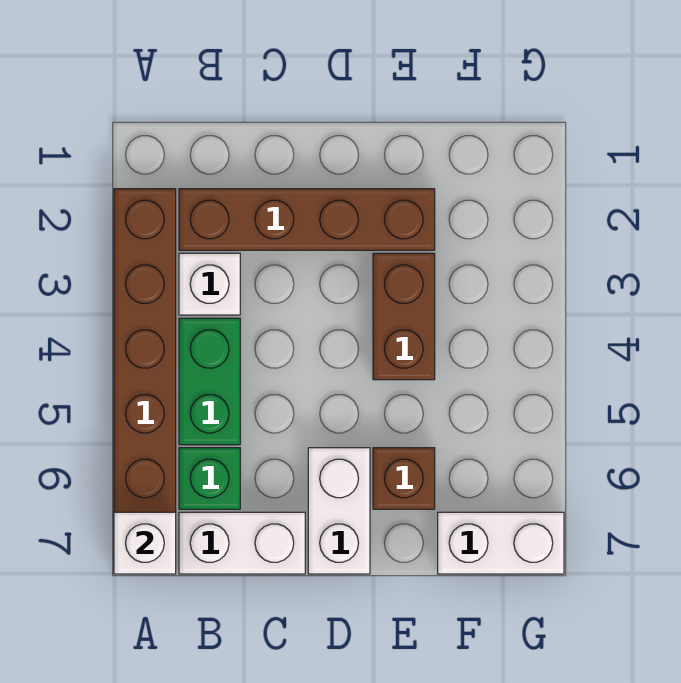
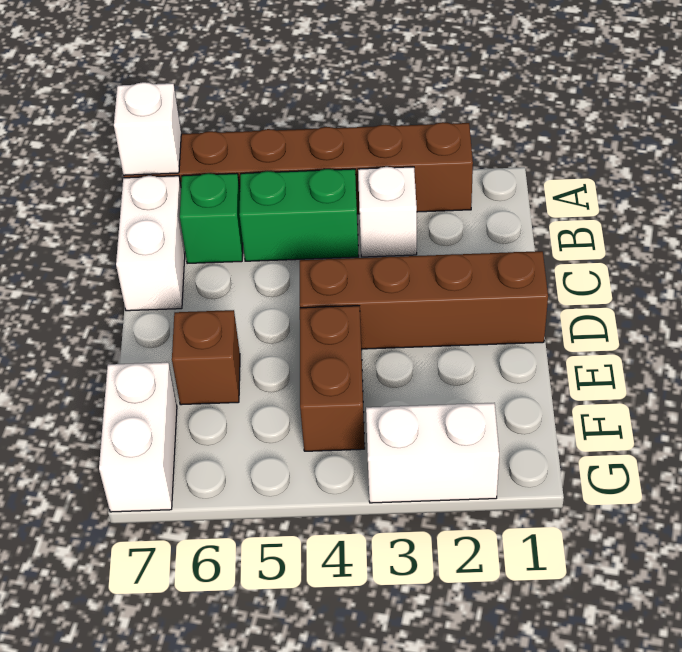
brown 1x4 brick [179,189,435,250] -> brown 1x4 brick turned to [300,251,548,349]
white 1x2 brick [308,448,370,574] -> white 1x2 brick moved to [366,403,499,503]
brown 1x2 brick [373,253,435,380] -> brown 1x2 brick turned to [300,306,365,451]

